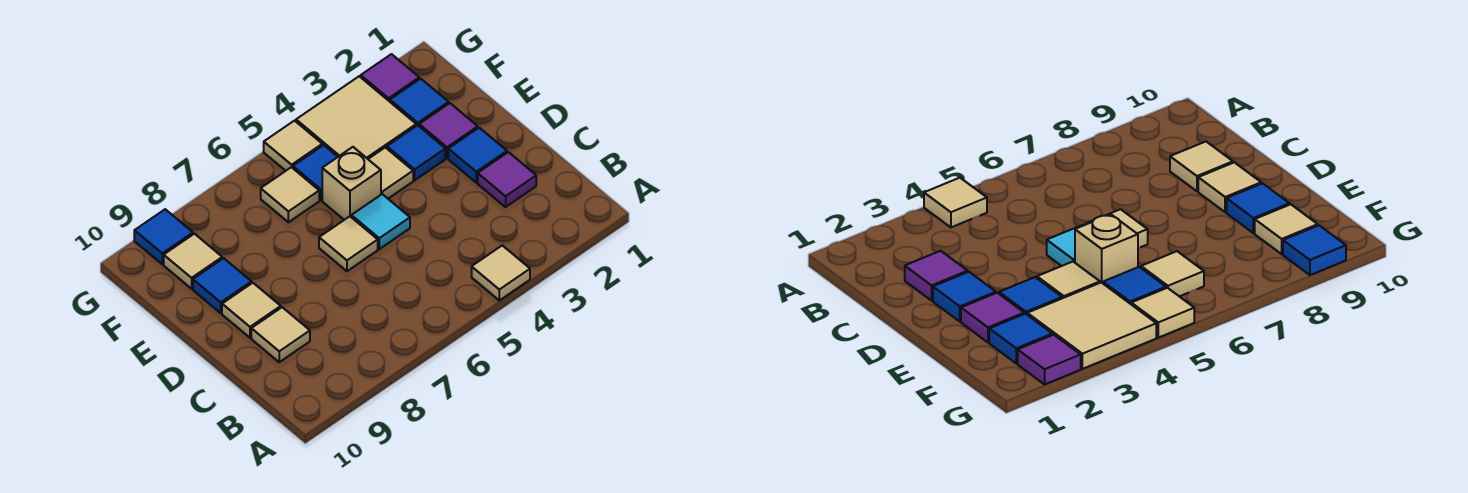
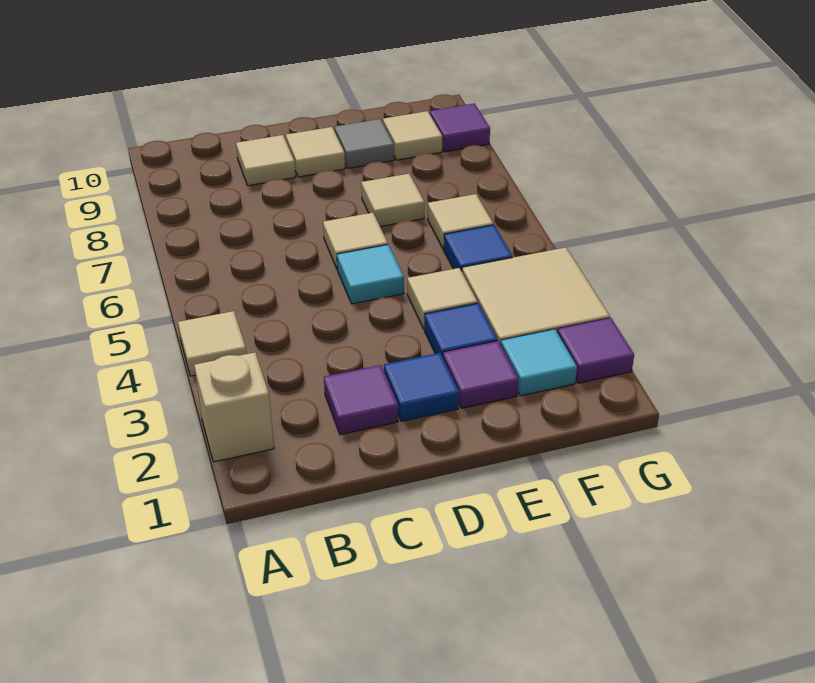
tan 1x1 brick [322,147,381,220] -> tan 1x1 brick moved to [194,353,274,462]
blue 1x1 tile [193,258,252,313] -> grey 1x1 tile [335,119,394,168]
blue 1x1 tile [390,79,449,126] -> cyan 1x1 tile [501,329,577,396]
tan 1x1 tile [264,121,322,171] -> tan 1x1 tile moved to [361,174,424,227]
blue 1x1 tile [134,209,193,264] -> purple 1x1 tile [430,103,490,152]

